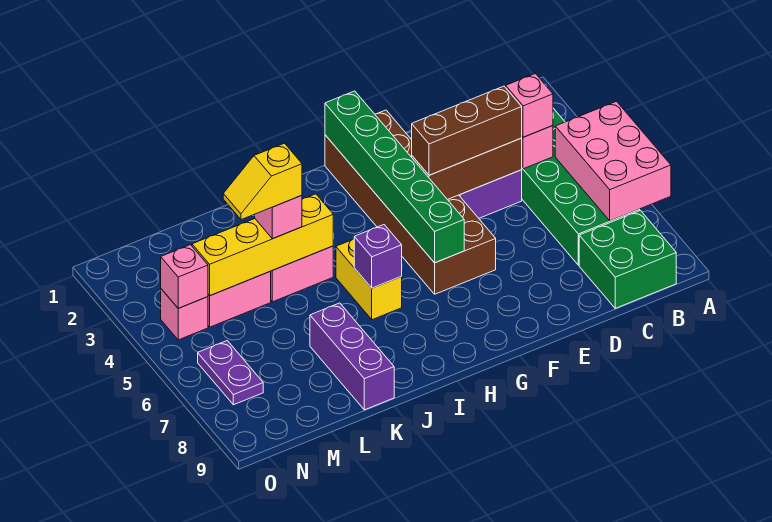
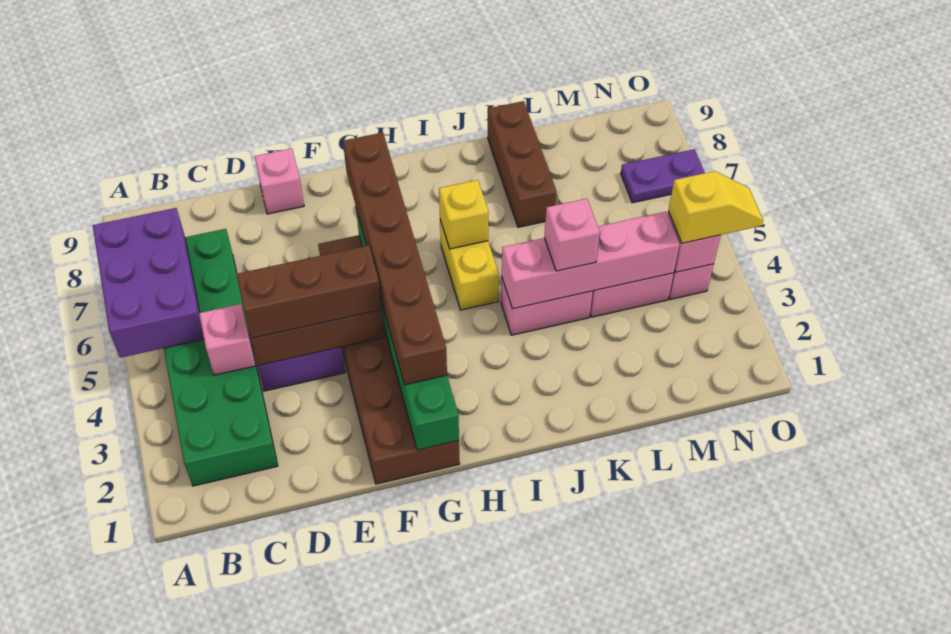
pink 2x3 brick [555,101,671,221] -> purple 2x3 brick [93,208,204,358]
green 2x2 brick [579,210,676,308] -> none
pink 1x1 brick [506,74,553,137] -> pink 1x1 brick moved to [255,148,304,214]
none -> brown 1x6 brick [343,133,447,385]
purple 1x1 brick [354,225,402,288] -> yellow 1x1 brick [439,180,489,249]
yellow 1x4 brick [192,194,333,296] -> pink 1x4 brick [502,212,679,309]
yellow 1x2 slope [223,143,302,220] -> yellow 1x2 slope moved to [668,171,763,243]
purple 1x3 brick [310,303,394,410] -> brown 1x3 brick [488,101,557,227]
purple 1x2 plate [198,341,263,405] -> purple 1x2 plate turned to [621,149,705,203]

